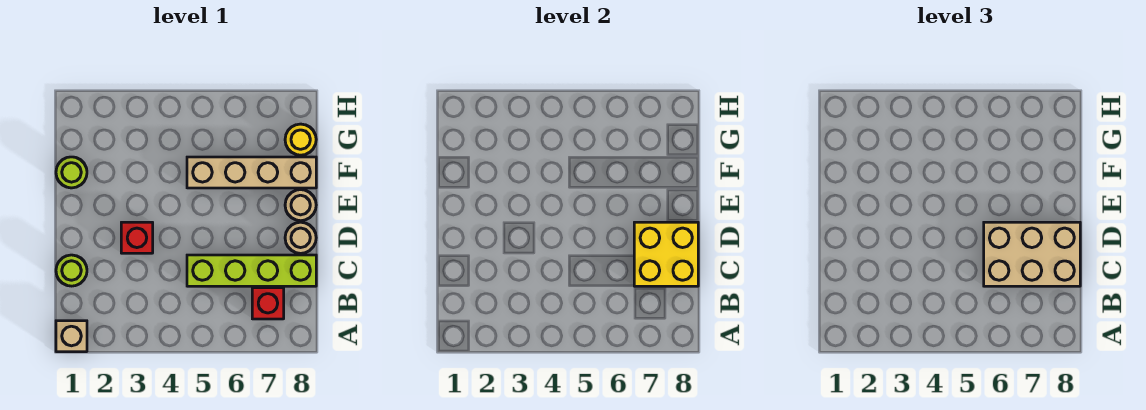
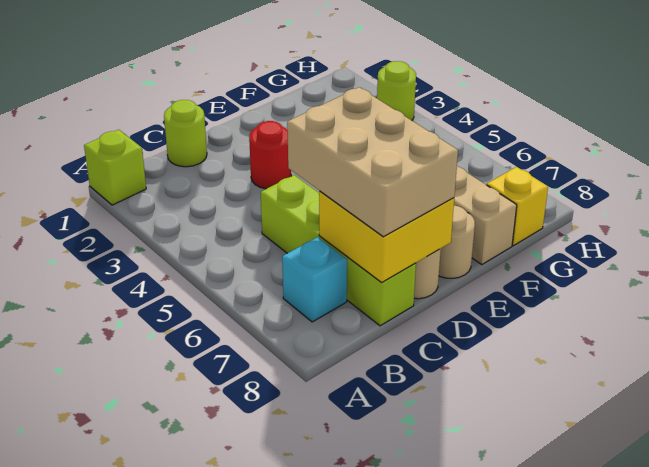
tan 1x1 brick [56,321,87,352] -> lime 1x1 brick [84,130,146,205]
red 1x1 brick [252,288,284,319] -> cyan 1x1 brick [282,237,347,322]
red 1x1 brick [121,222,153,253] -> red 1x1 round brick [249,121,291,189]
lime 1x1 round brick [56,157,87,188] -> lime 1x1 round brick moved to [377,61,416,120]
yellow 1x1 round brick [285,124,316,155] -> yellow 1x1 brick [487,167,548,246]

